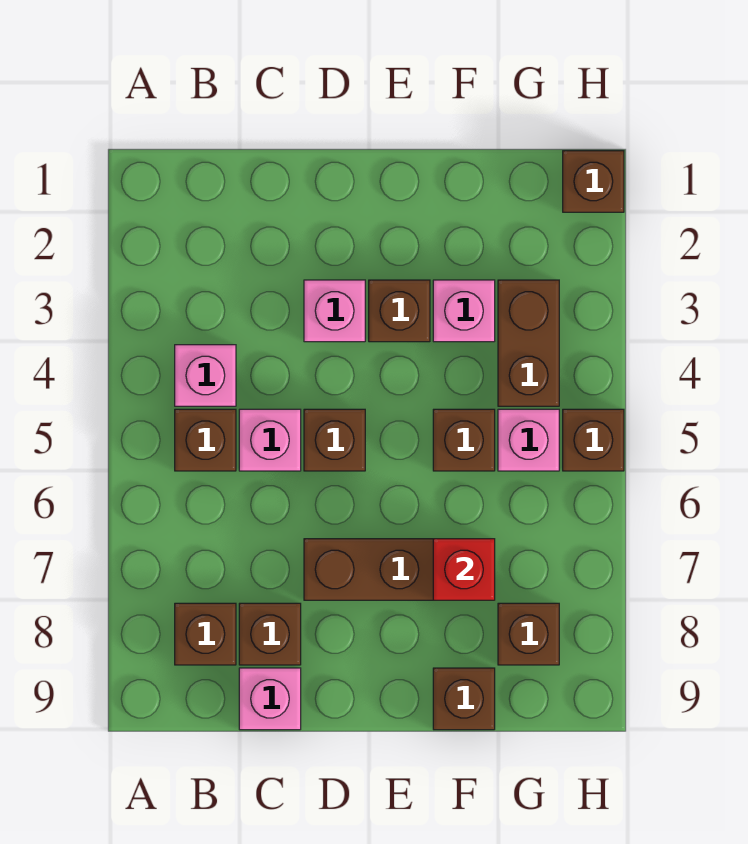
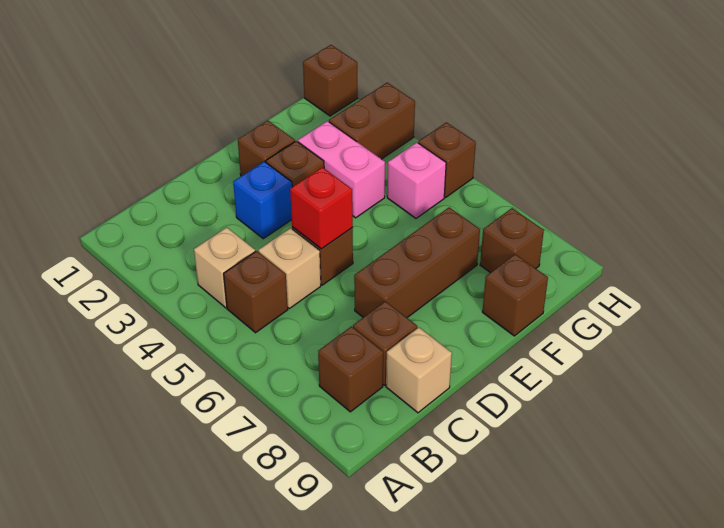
pink 1x1 brick [175,345,236,406] -> tan 1x1 brick [194,227,255,308]
pink 1x1 brick [239,409,301,471] -> tan 1x1 brick [258,228,321,309]
pink 1x1 brick [239,668,301,730] -> tan 1x1 brick [386,327,452,413]
pink 1x1 brick [304,280,365,342] -> blue 1x1 brick [233,161,292,239]
pink 1x1 brick [433,280,495,342] -> pink 1x2 brick [298,121,385,218]
brown 1x1 brick [433,409,495,471] -> brown 1x1 brick moved to [238,120,295,176]
red 1x1 brick [433,539,495,600] -> red 1x1 brick moved to [290,167,353,249]
brown 1x2 brick [498,280,559,406] -> brown 1x2 brick turned to [329,83,415,159]

